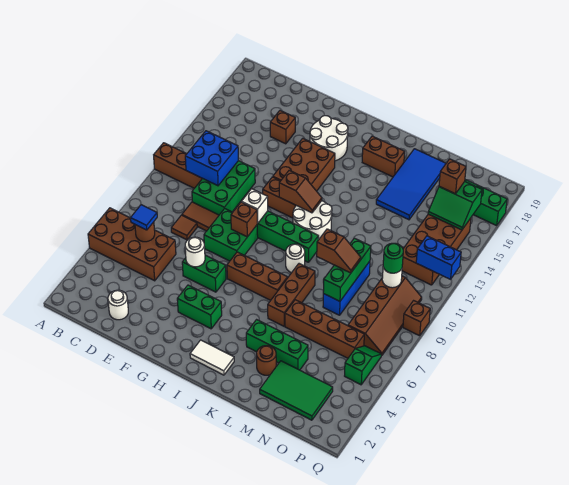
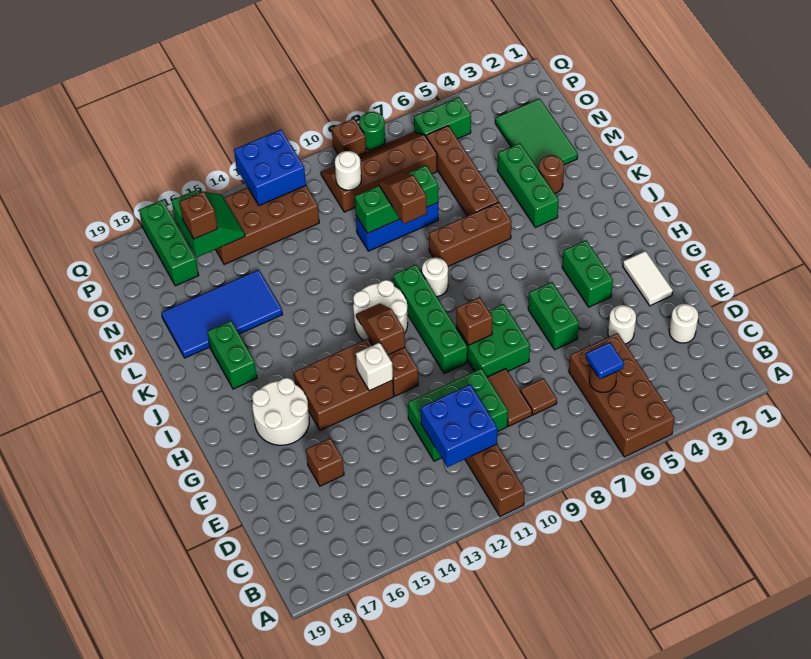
white 1x1 round brick [185,237,205,267] -> white 1x1 round brick moved to [608,305,636,344]
white 1x1 brick [242,189,268,223] -> white 1x1 brick moved to [356,342,393,391]
brown 1x3 brick [227,252,288,300] -> none
white 1x2 tile [190,340,234,375] -> white 1x2 tile moved to [623,251,673,306]
brown 1x2 brick [362,136,405,177] -> green 1x2 brick [207,321,257,389]
green 1x1 round brick [383,243,403,273] -> green 1x1 round brick moved to [360,112,385,150]
green 1x2 slope [345,346,382,385] -> green 1x2 brick [414,97,471,139]
blue 1x2 brick [416,236,461,279] -> blue 2x2 brick [234,130,306,206]

